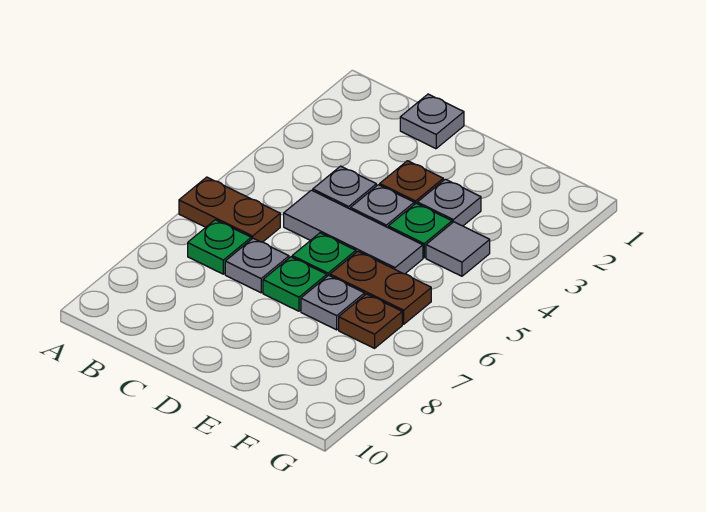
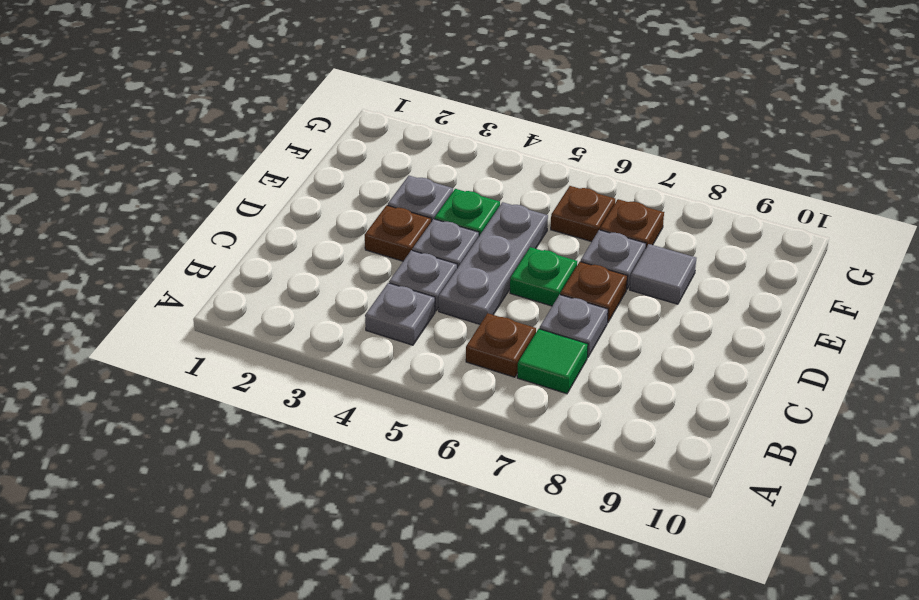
brown 1x2 plate [179,177,280,242] -> brown 1x1 plate [466,313,536,377]
green 1x1 plate [188,220,251,274] -> green 1x1 tile [517,329,588,394]
grey 1x1 plate [400,94,464,149] -> grey 1x1 plate moved to [365,283,435,345]
grey 1x3 tile [284,190,423,274] -> grey 1x3 plate [438,202,548,324]
green 1x1 plate [263,257,327,311] -> brown 1x1 plate [560,262,627,323]
brown 1x2 plate [330,251,431,324] -> brown 1x1 plate [551,186,615,242]
grey 1x1 tile [426,222,490,276] -> grey 1x1 tile moved to [630,244,696,304]

